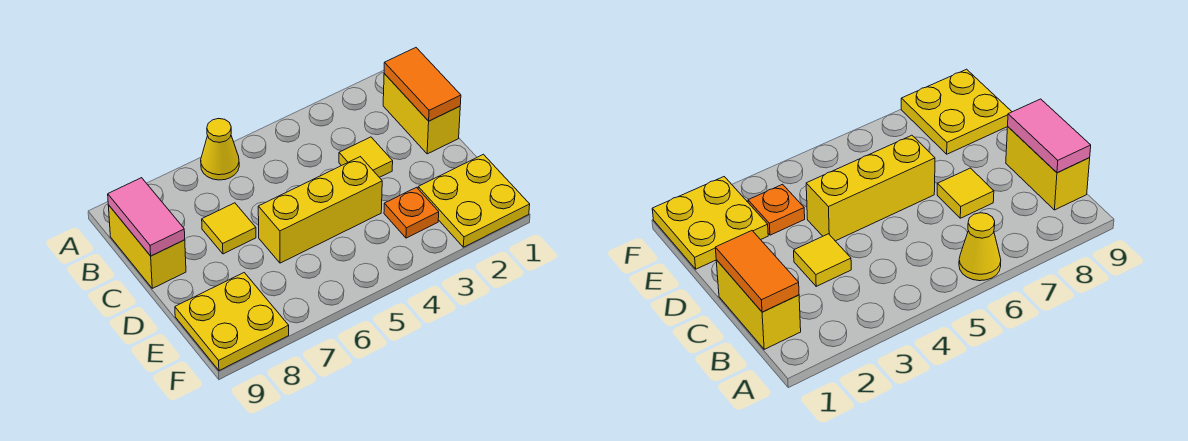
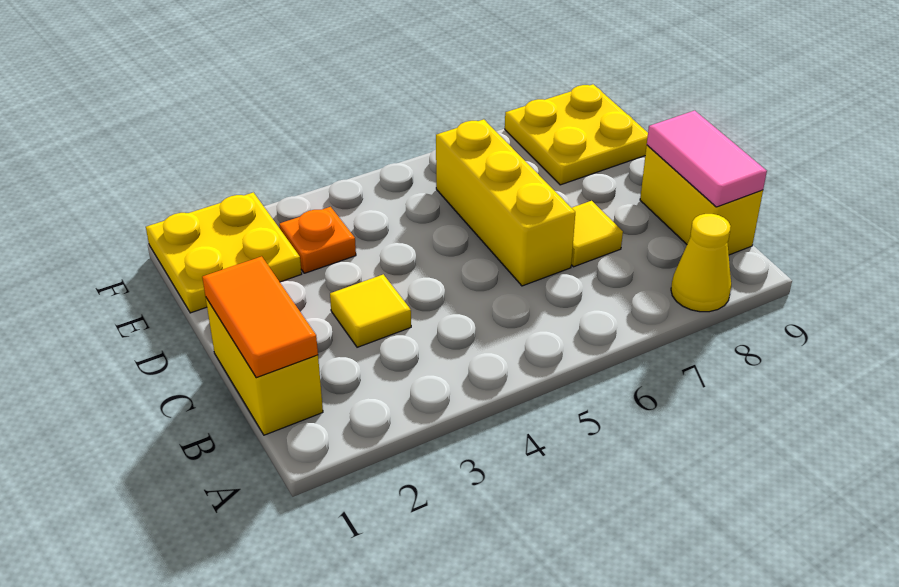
yellow 1x1 cone [201,119,239,180] -> yellow 1x1 cone moved to [671,214,731,312]
yellow 1x3 brick [258,157,382,263] -> yellow 1x3 brick turned to [436,119,575,286]

